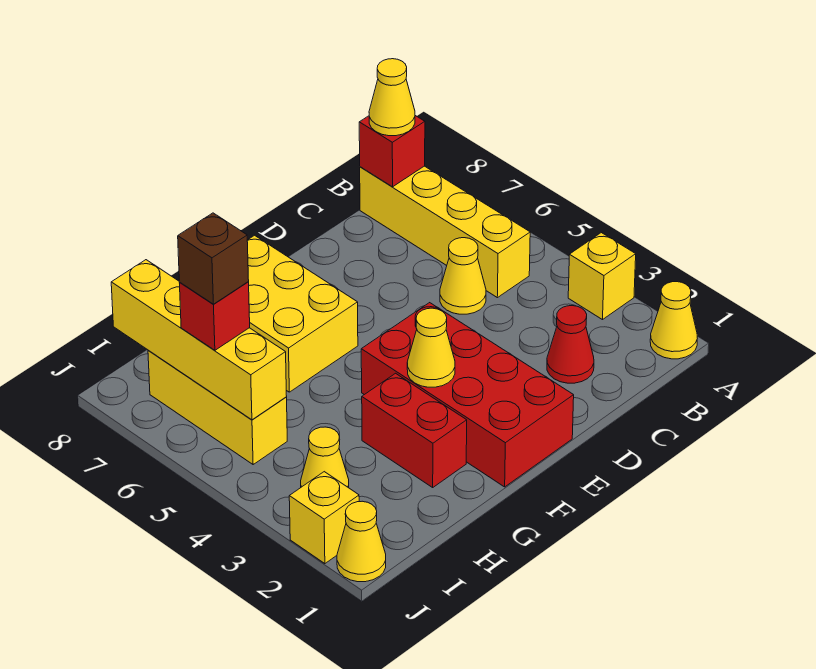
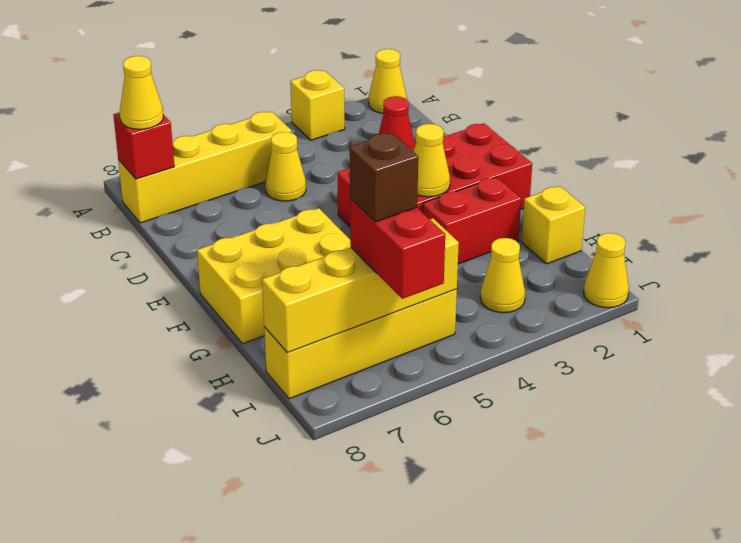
yellow 1x3 brick [148,350,287,464] -> yellow 1x4 brick [264,289,457,399]
red 1x1 brick [180,282,250,350] -> red 1x2 brick [350,198,445,299]
yellow 1x1 brick [289,472,359,564] -> yellow 1x1 brick moved to [522,186,585,264]

